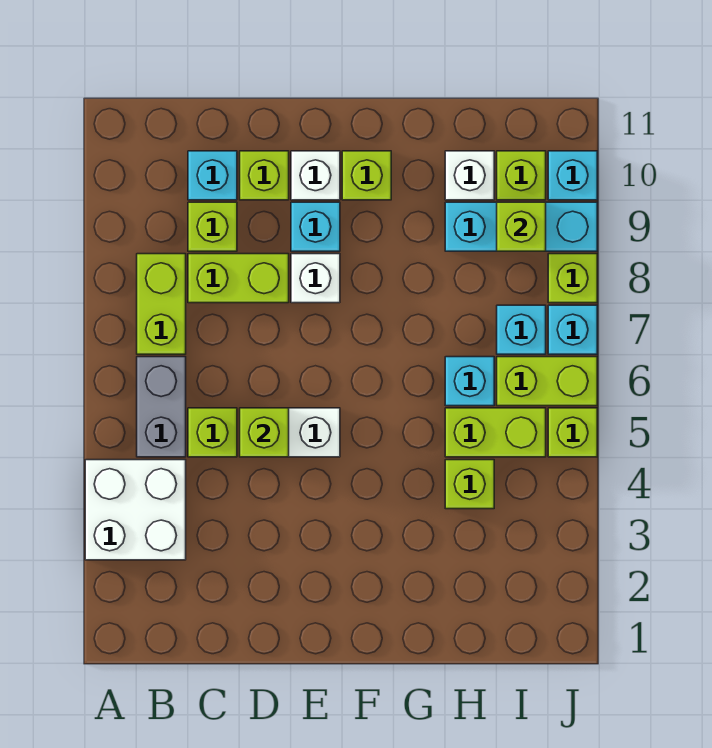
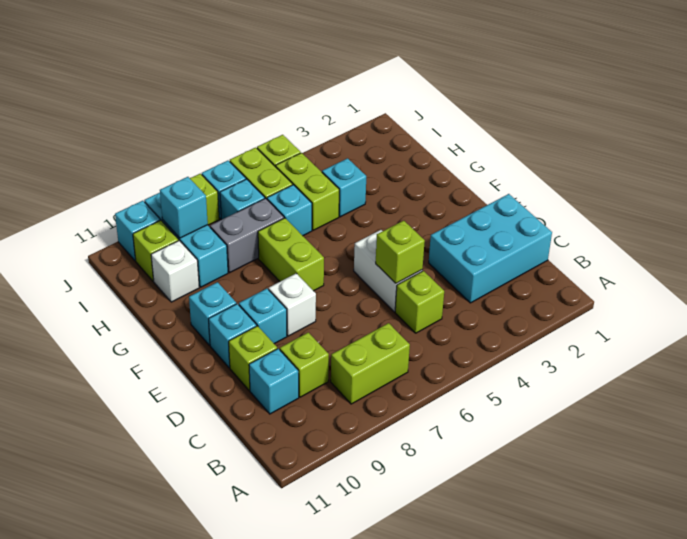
white 2x2 brick [85,460,186,560] -> none
grey 1x2 brick [137,357,186,457] -> grey 1x2 brick moved to [210,198,284,273]
none -> cyan 2x3 brick [429,194,552,303]
lime 1x2 brick [188,254,289,303] -> lime 1x2 brick moved to [258,218,324,291]
white 1x1 brick [291,151,340,200] -> cyan 1x1 brick [209,304,257,368]
lime 1x1 brick [342,151,391,200] -> cyan 1x1 brick [189,282,236,345]
lime 1x1 brick [445,460,494,509] -> cyan 1x1 brick [322,158,366,217]
lime 1x1 brick [497,202,546,251] -> cyan 1x1 brick [160,177,208,238]

